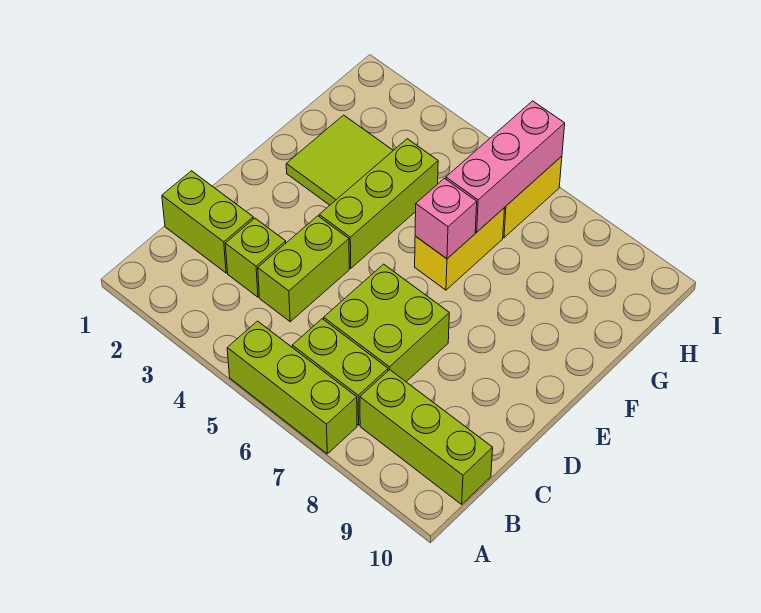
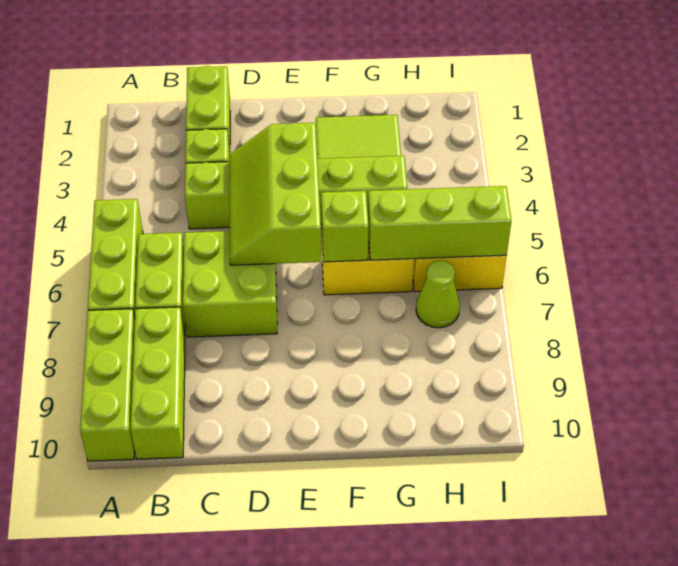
none -> lime 1x3 brick [80,309,135,461]
none -> lime 2x3 slope [229,123,321,265]
pink 1x1 brick [415,179,477,259] -> lime 1x1 brick [321,191,369,262]
pink 1x3 brick [446,101,565,232] -> lime 1x3 brick [368,186,512,260]
none -> lime 1x1 cone [416,260,460,328]

